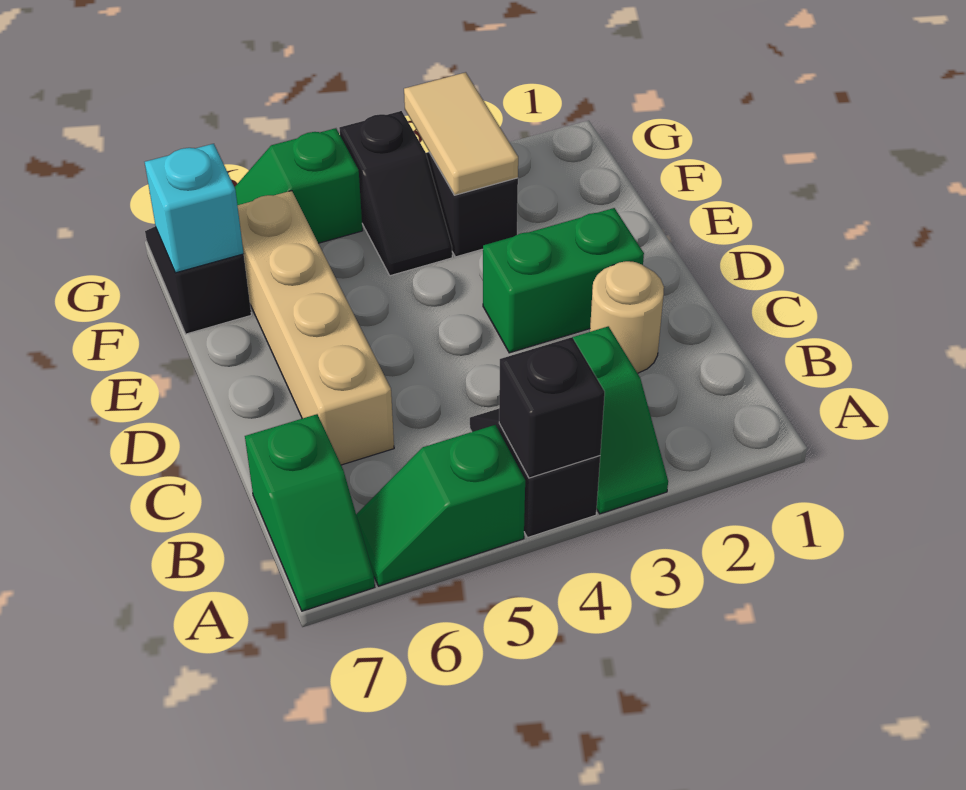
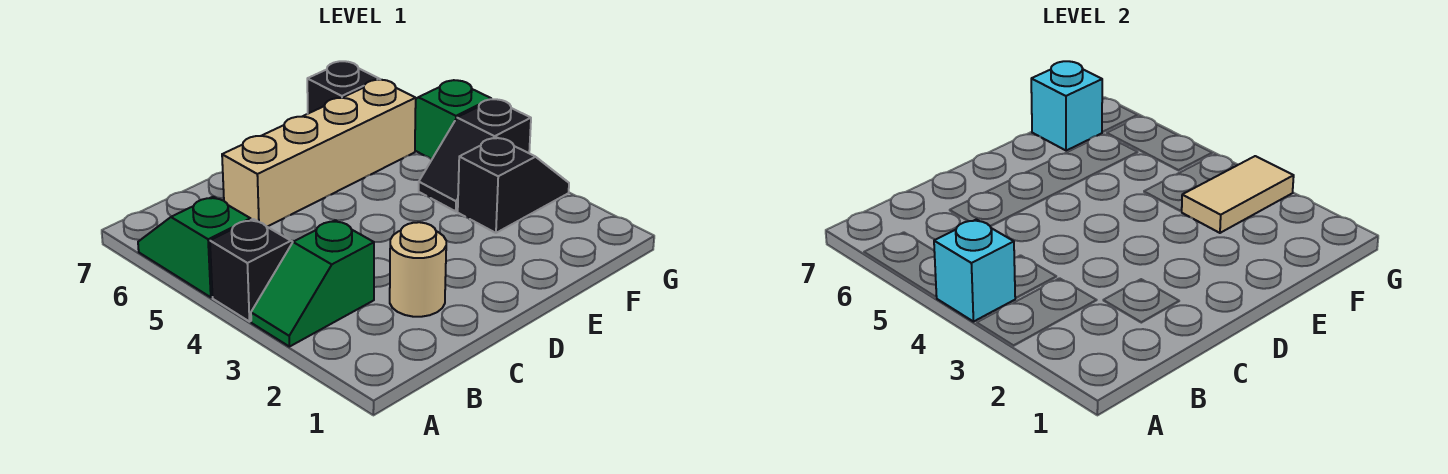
black 1x1 brick [499,337,605,478] -> cyan 1x1 brick [934,219,1015,322]
green 1x2 slope [245,414,375,611] -> none
green 1x2 brick [483,208,644,353] -> none

